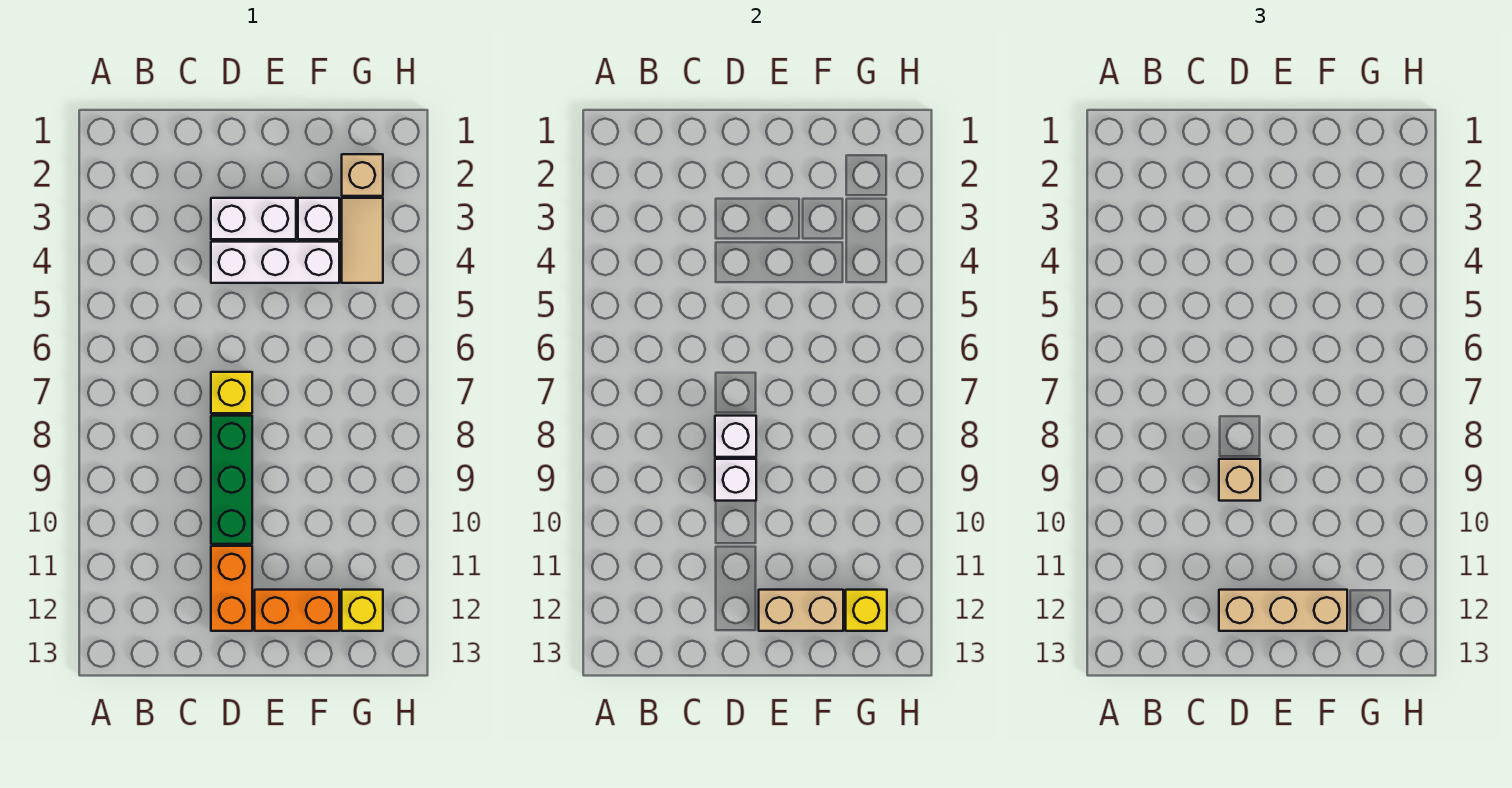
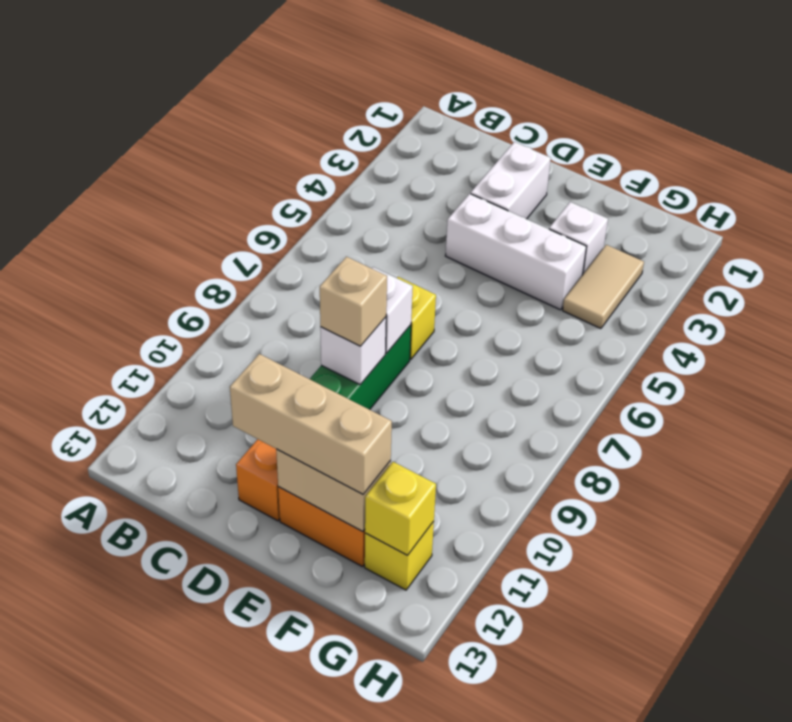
white 1x2 brick [211,198,296,239] -> white 1x2 brick turned to [471,142,551,219]
tan 1x1 brick [342,154,383,196] -> none

